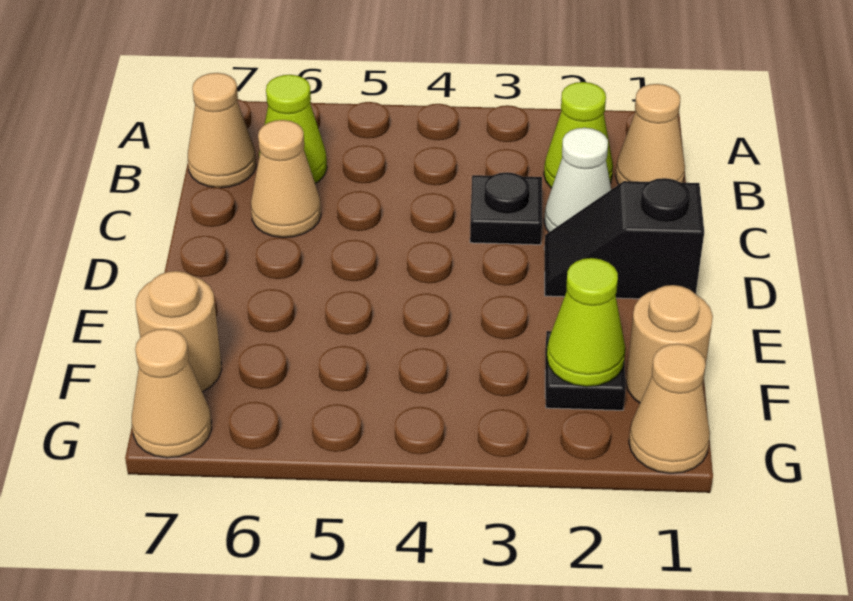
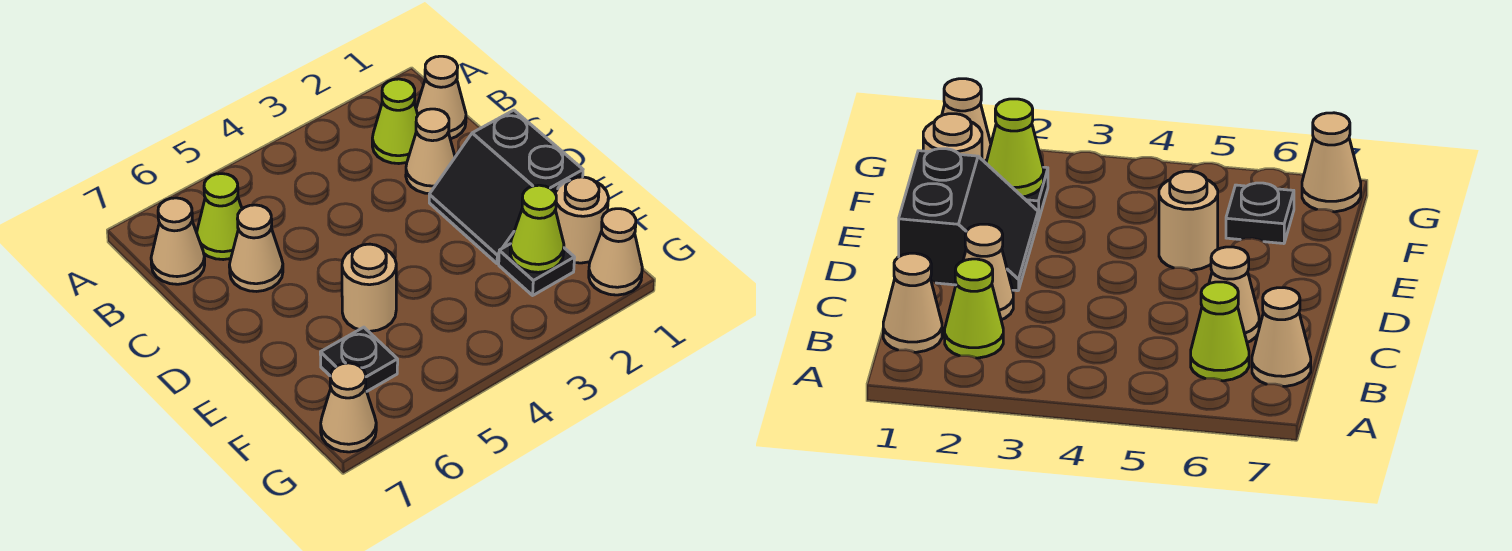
white 1x1 cone [544,128,611,232] -> tan 1x1 cone [406,109,455,194]
black 1x1 plate [470,172,542,245] -> black 1x1 plate moved to [320,327,398,391]
black 1x2 slope [544,178,704,299] -> black 2x2 slope [429,110,583,263]
tan 1x1 round brick [136,271,222,392] -> tan 1x1 round brick moved to [342,244,396,331]

